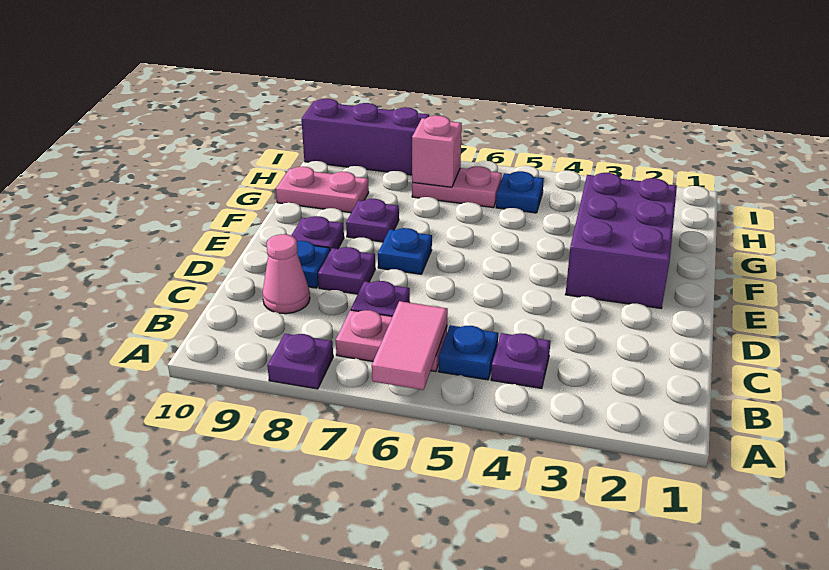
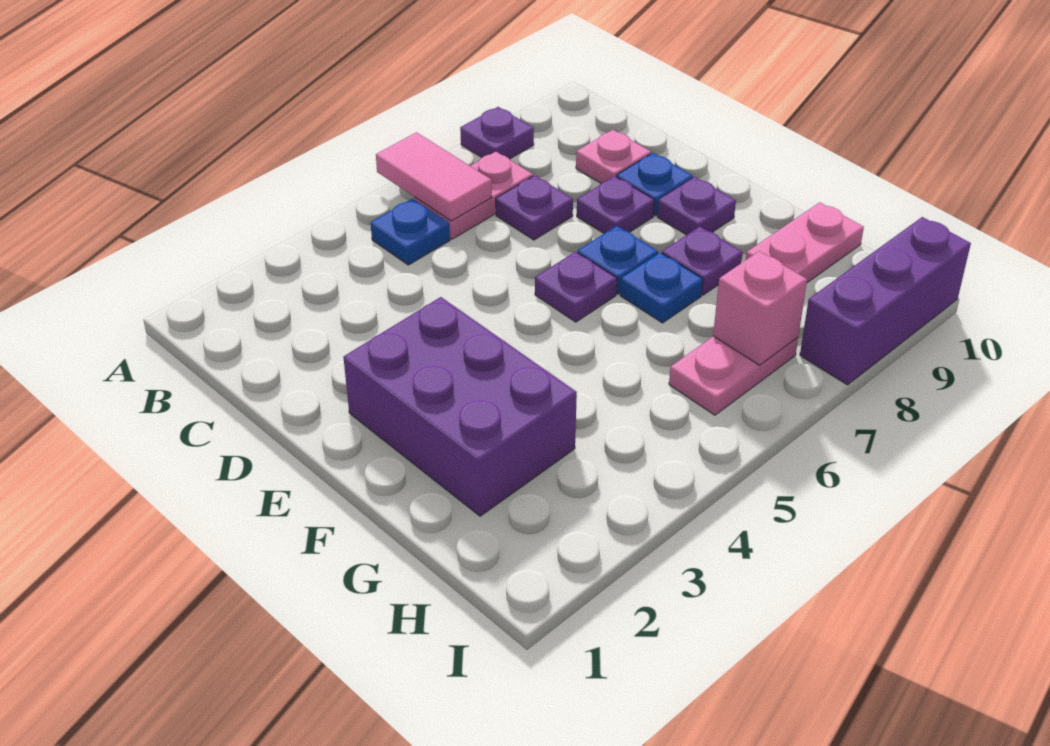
purple 1x1 plate [491,333,551,388] -> purple 1x1 plate moved to [535,252,617,322]
pink 1x1 cone [263,234,310,314] -> pink 1x1 plate [576,130,651,184]
blue 1x1 plate [496,171,544,213] -> blue 1x1 plate moved to [620,253,703,323]

